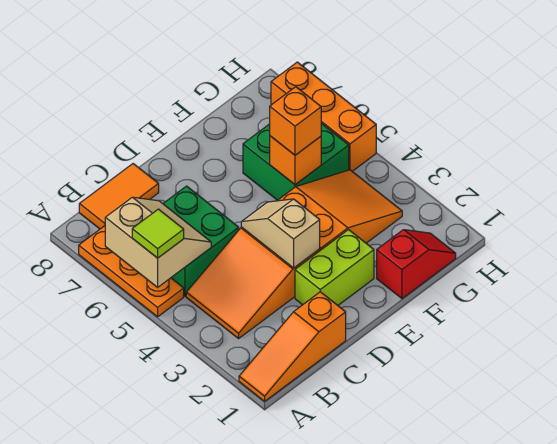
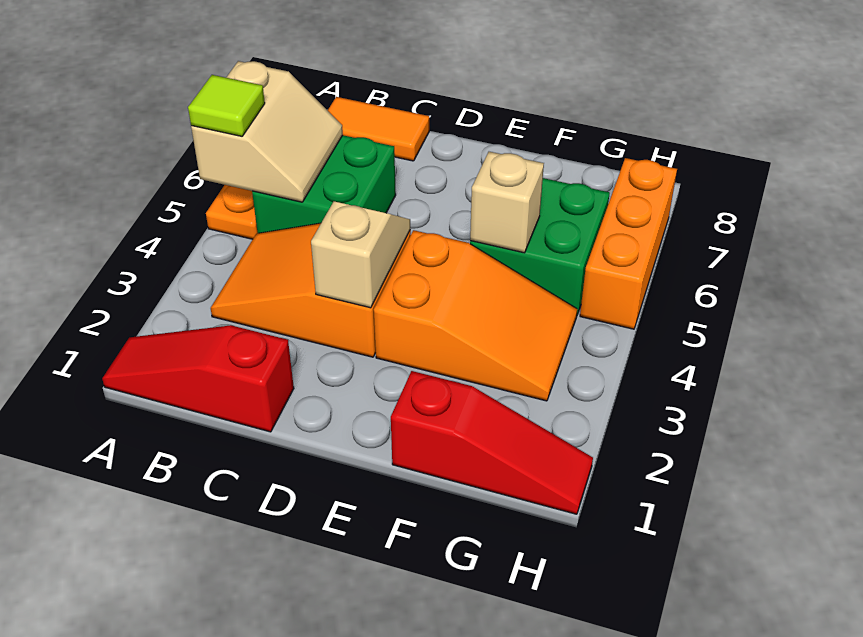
orange 1x3 slope [239,292,346,401] -> red 1x3 slope [102,325,294,432]
lime 1x2 brick [295,230,374,305] -> none
red 1x2 slope [377,230,456,299] -> red 1x3 slope [391,371,593,514]
orange 1x1 brick [270,136,321,185] -> tan 1x1 brick [470,152,544,253]
orange 1x1 brick [270,87,321,155] -> none

